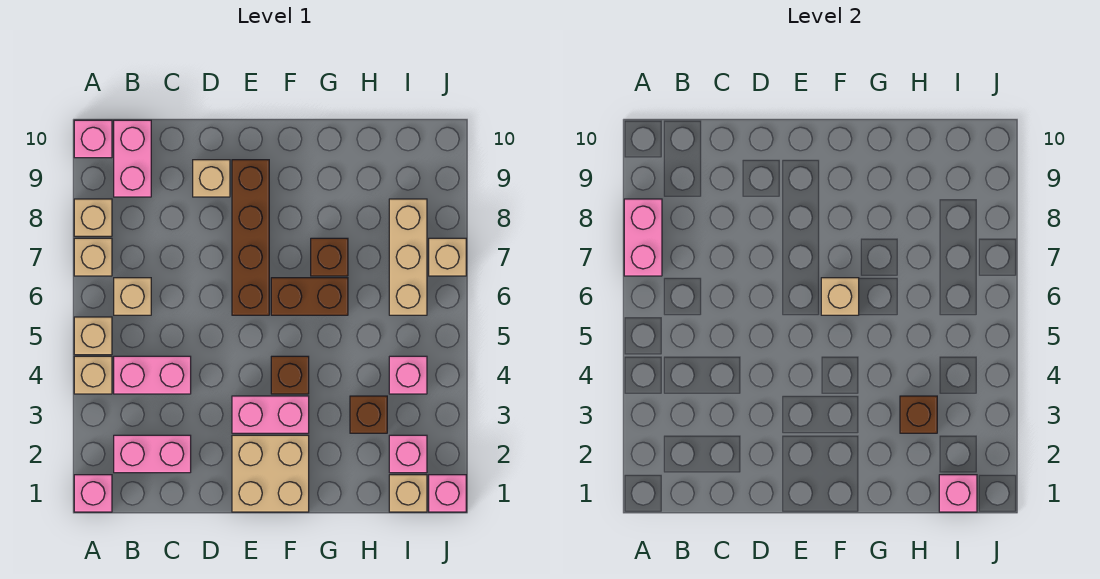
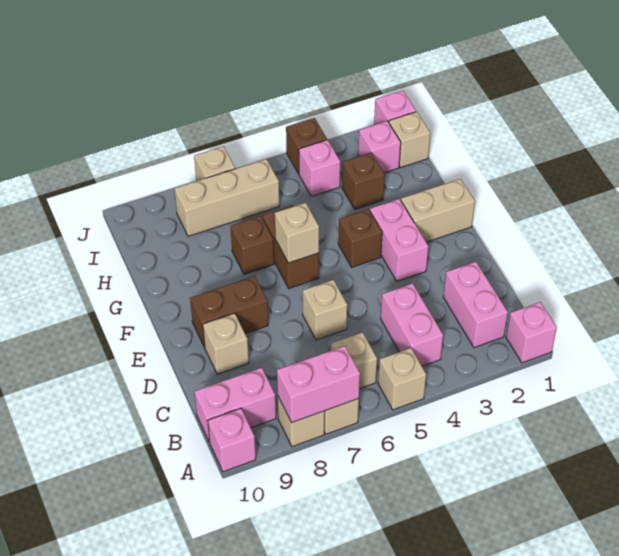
tan 1x1 brick [74,356,112,394] -> tan 1x1 brick moved to [303,280,347,340]
tan 2x2 brick [232,435,309,512] -> tan 1x2 brick [401,179,475,242]
brown 1x4 brick [232,160,269,315] -> brown 1x2 brick [190,276,268,347]
brown 1x1 brick [900,396,937,433] -> brown 1x1 brick moved to [286,118,327,174]
pink 1x1 brick [939,475,977,512] -> none

